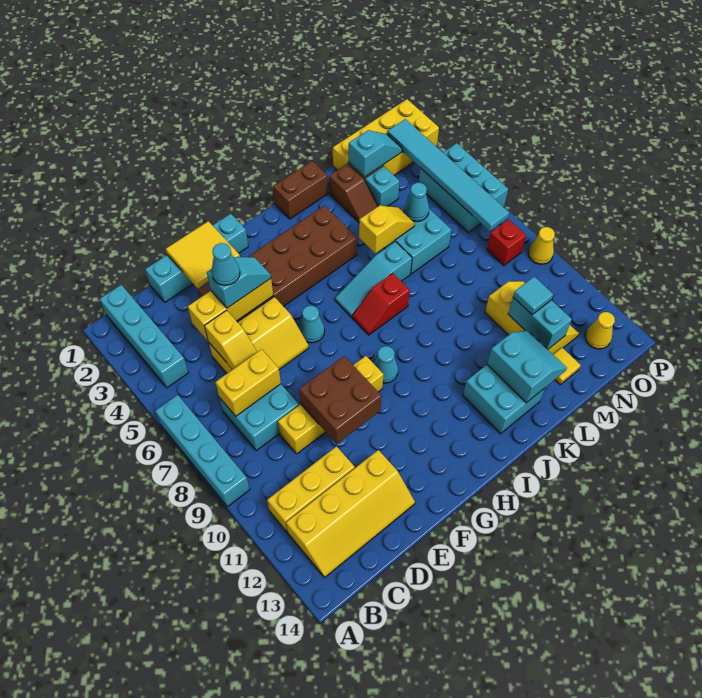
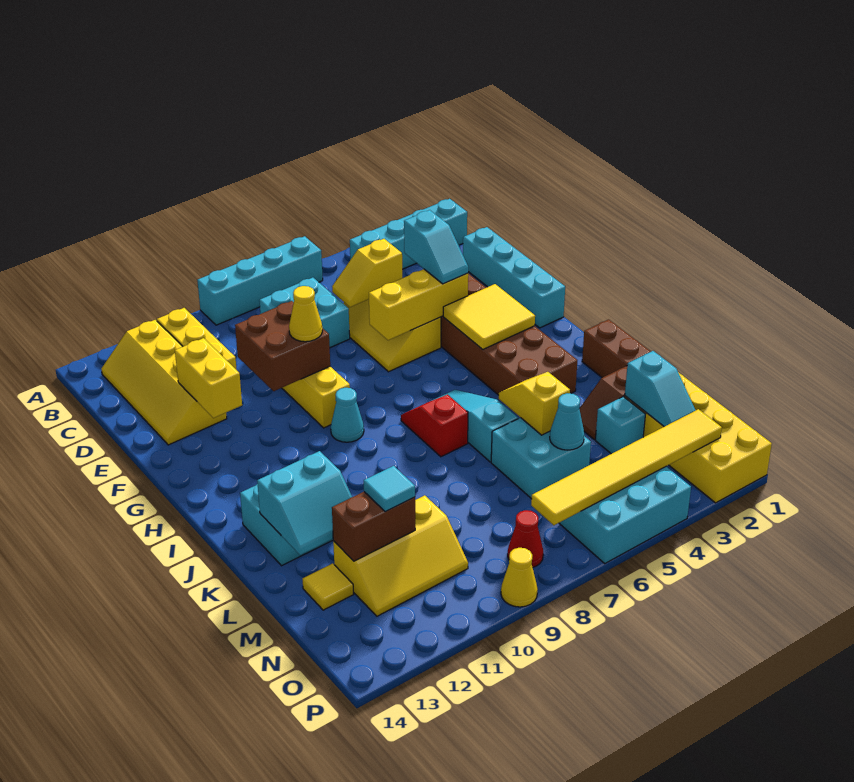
yellow 1x2 brick [216,349,281,416] -> yellow 1x2 brick moved to [175,338,242,418]
yellow 1x3 brick [188,279,273,341] -> yellow 1x3 brick turned to [369,269,468,340]
yellow 2x2 tile [166,221,240,288] -> yellow 2x2 tile moved to [443,284,535,349]
cyan 1x1 cone [211,243,240,285] -> none
cyan 1x1 cone [299,306,325,343] -> none
yellow 1x2 slope [359,205,415,254] -> yellow 1x2 slope turned to [499,372,570,435]
cyan 1x2 brick [508,297,572,349] -> brown 1x2 brick [332,492,415,561]
cyan 1x6 tile [387,119,509,231] -> yellow 1x6 tile [531,409,722,525]
red 1x1 brick [487,219,526,266] -> red 1x1 cone [508,510,543,567]
yellow 1x1 cone [585,312,615,349] -> yellow 1x1 cone moved to [289,286,322,342]

